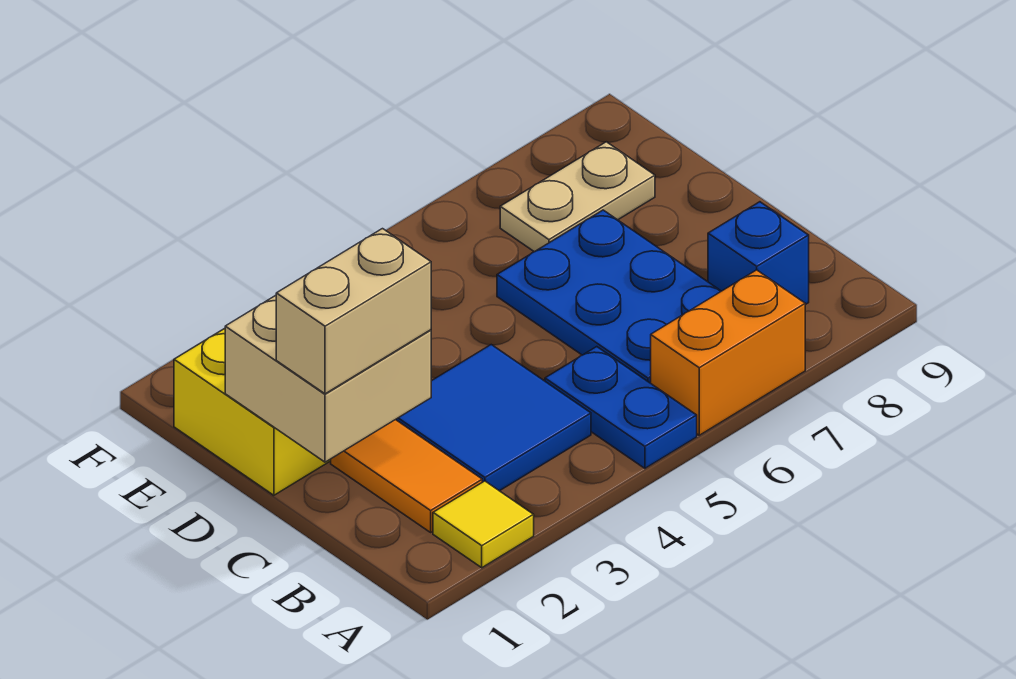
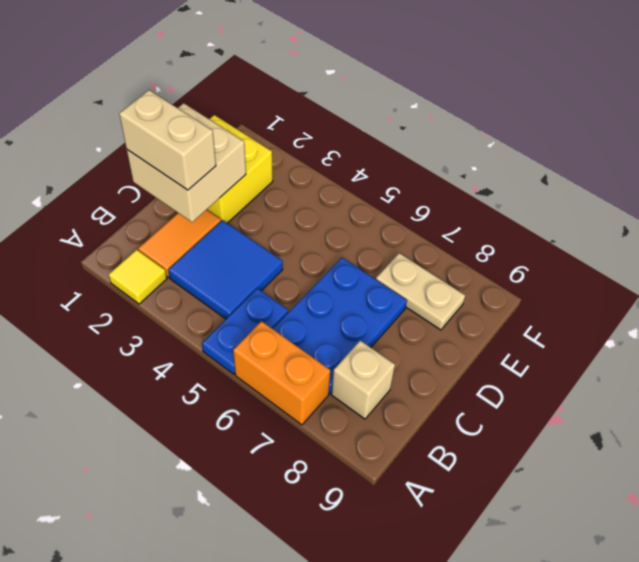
blue 1x1 brick [708,202,809,305] -> tan 1x1 brick [331,341,395,419]

